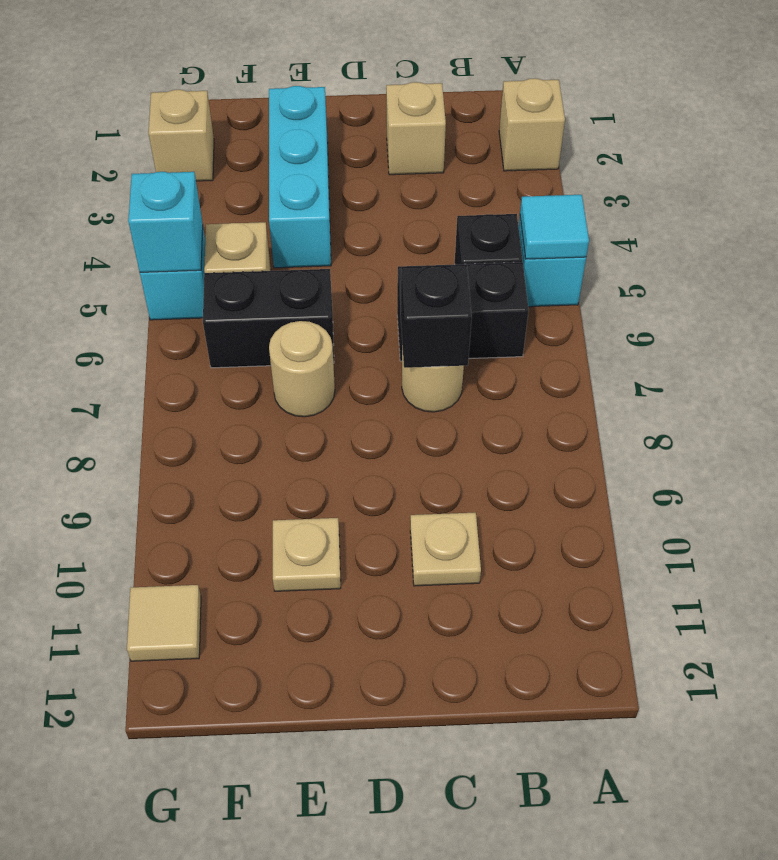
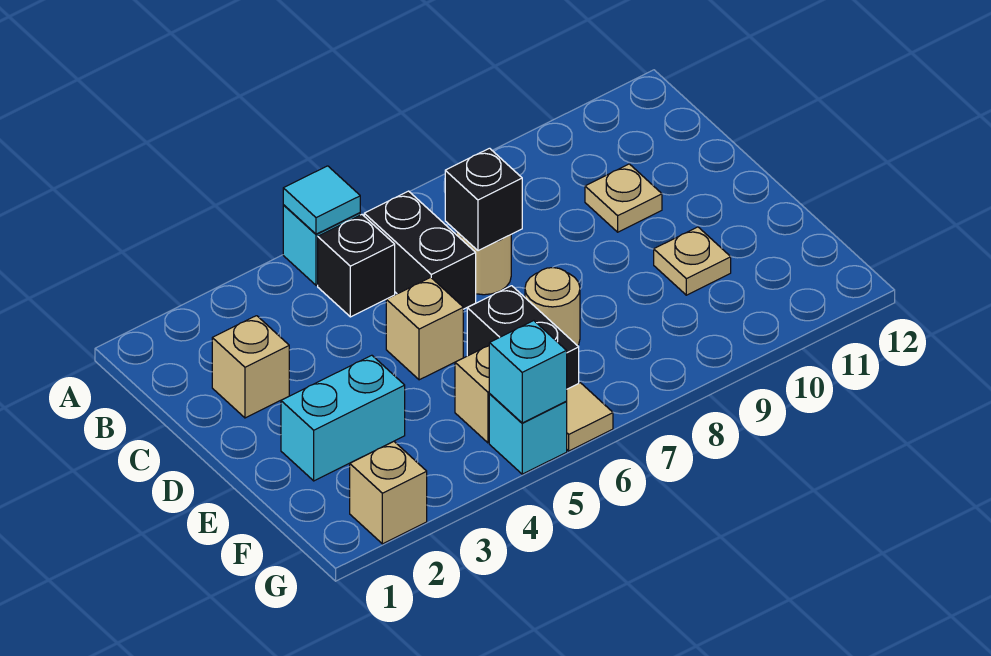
tan 1x1 brick [499,78,565,171] -> tan 1x1 brick moved to [386,277,463,380]
cyan 1x3 brick [269,86,331,268] -> cyan 1x2 brick [281,355,405,481]
tan 1x1 tile [127,585,201,661] -> tan 1x1 tile moved to [566,383,613,451]

